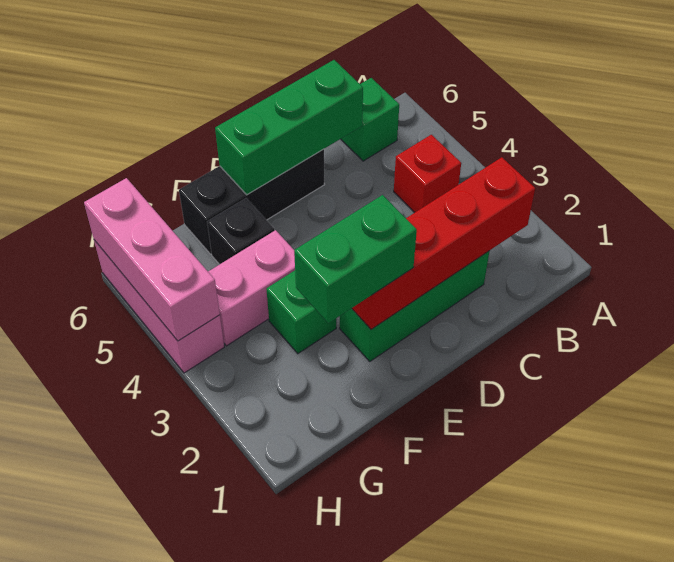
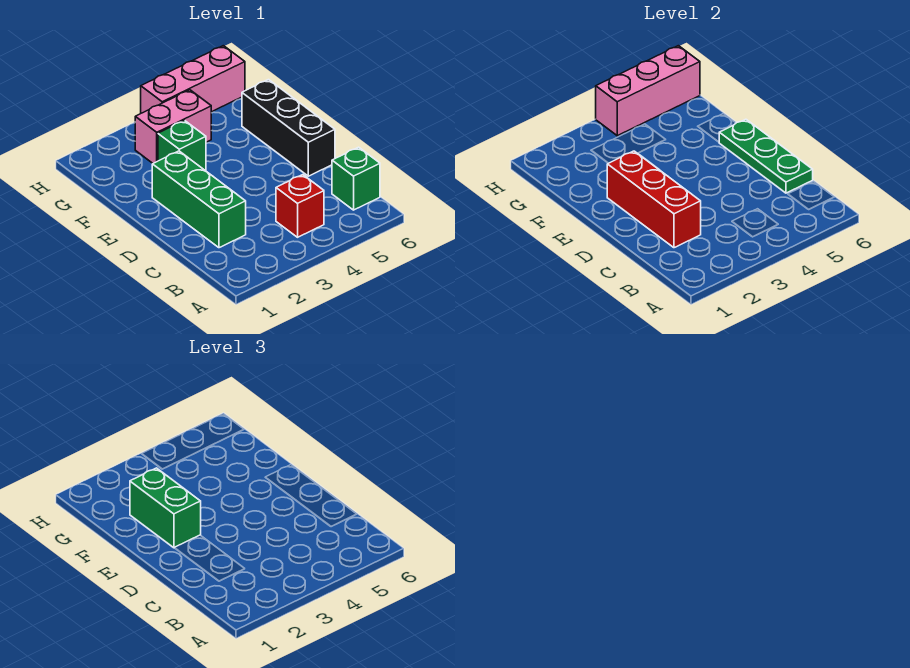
red 1x4 brick [352,157,535,329] -> red 1x3 brick [607,151,701,248]
green 1x3 brick [215,60,363,195] -> green 1x3 plate [719,119,813,193]
pink 1x2 brick [208,230,295,346] -> pink 1x2 brick turned to [135,90,211,163]
black 1x1 brick [207,198,274,265] -> none

